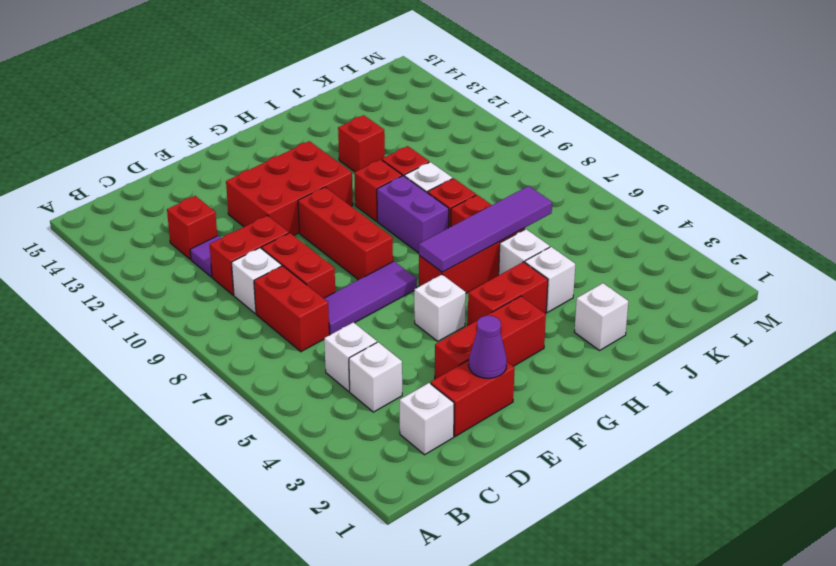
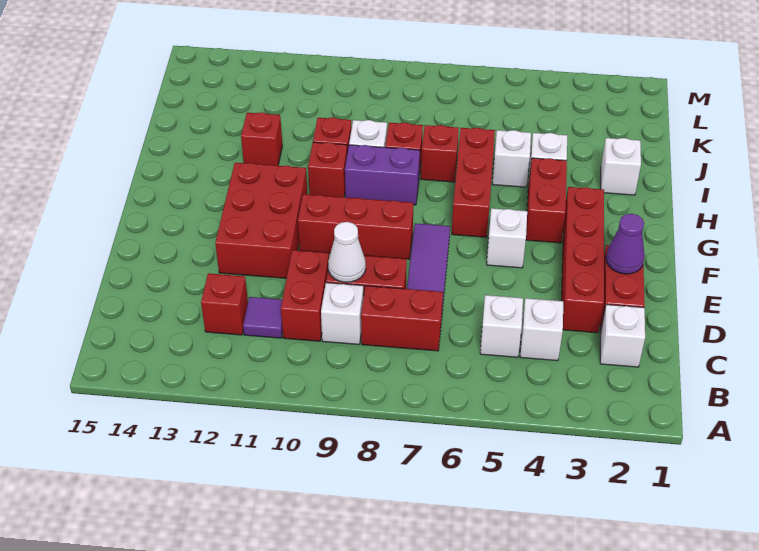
none -> white 1x1 cone [328,222,366,282]
red 1x3 brick [435,296,546,379] -> red 1x4 brick [562,187,604,333]
purple 1x4 tile [419,186,552,272] -> none

